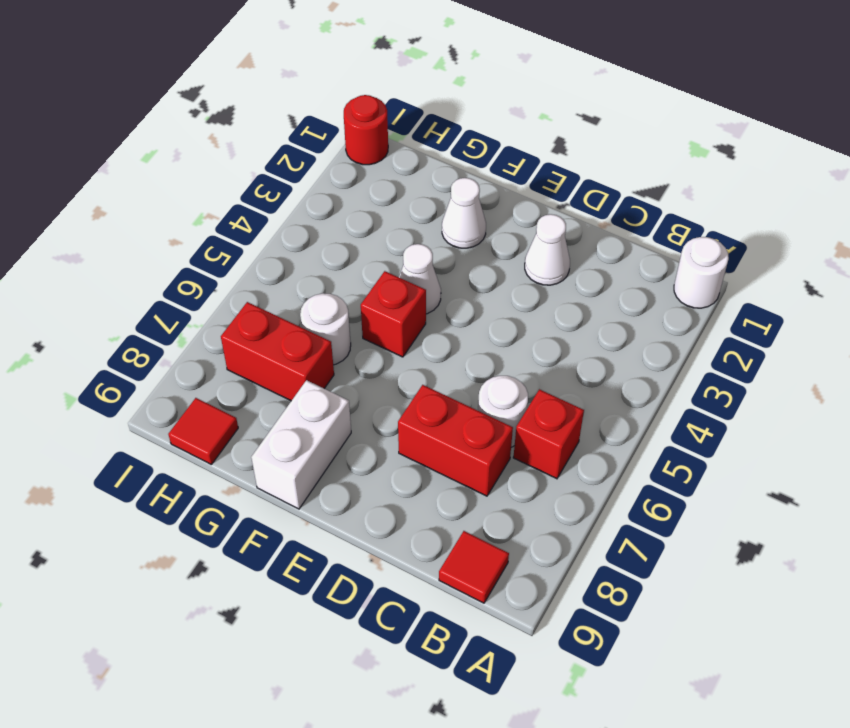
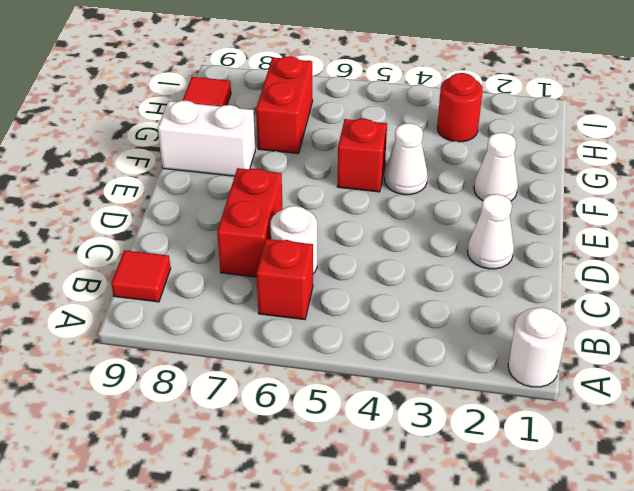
white 1x1 round brick [300,293,351,365] -> none
red 1x1 round brick [344,95,388,165] -> red 1x1 round brick moved to [437,73,483,142]

